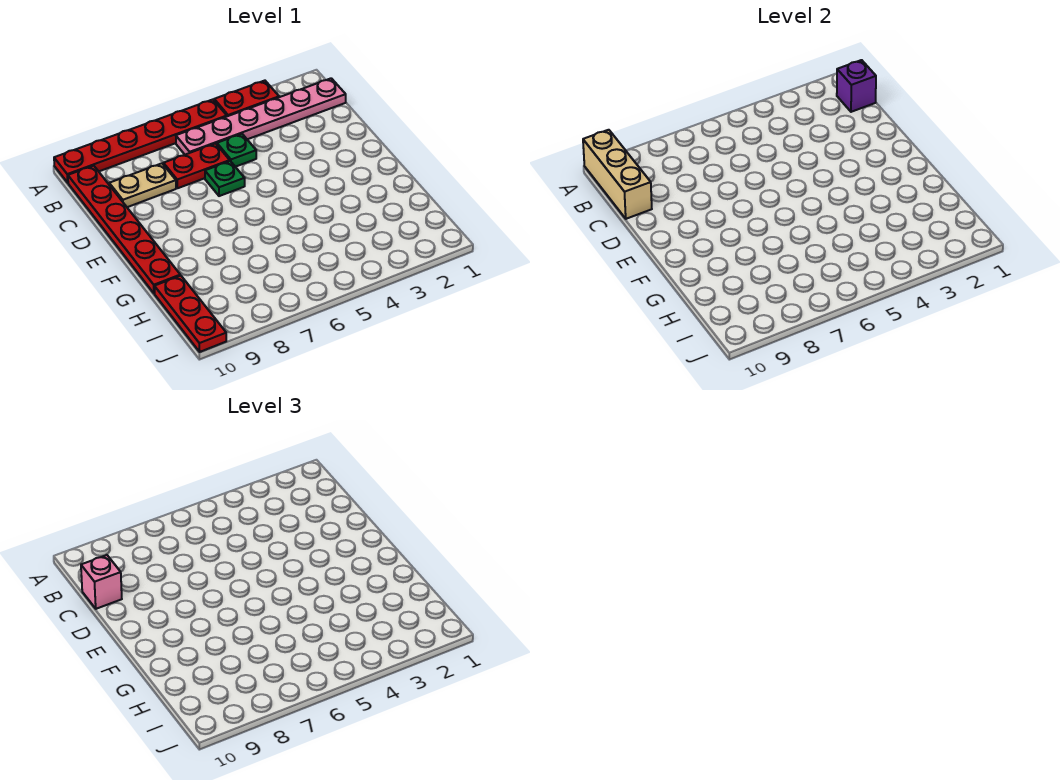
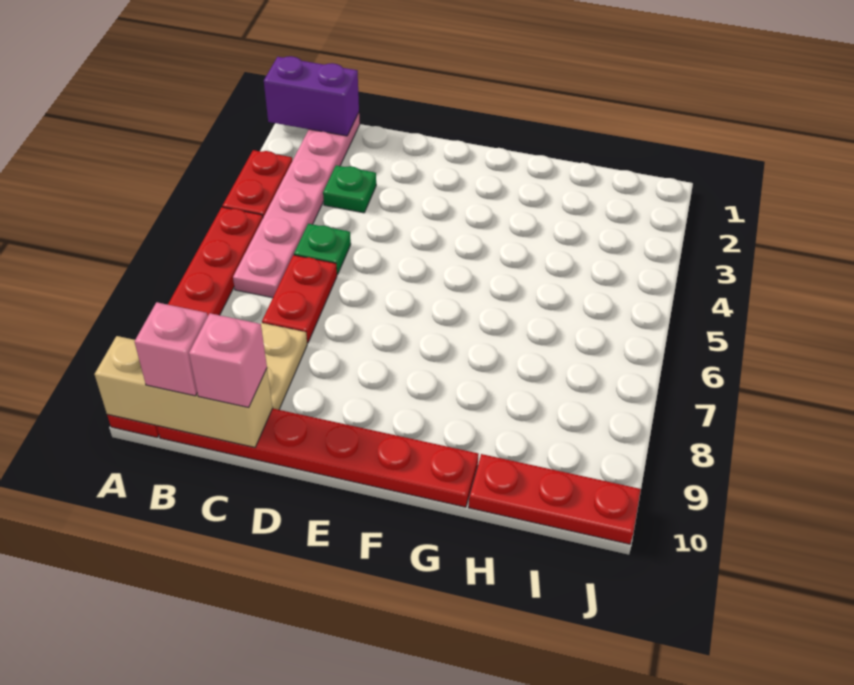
purple 1x1 brick [837,60,876,112] -> purple 1x2 brick [264,56,359,136]
none -> pink 1x1 brick [135,302,208,396]
green 1x1 plate [205,161,245,196] -> green 1x1 plate moved to [323,165,376,213]

